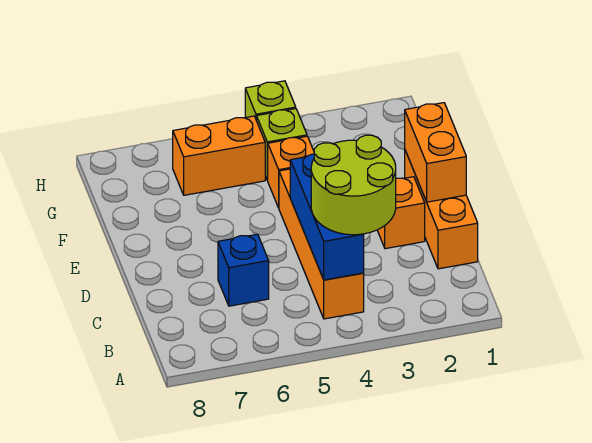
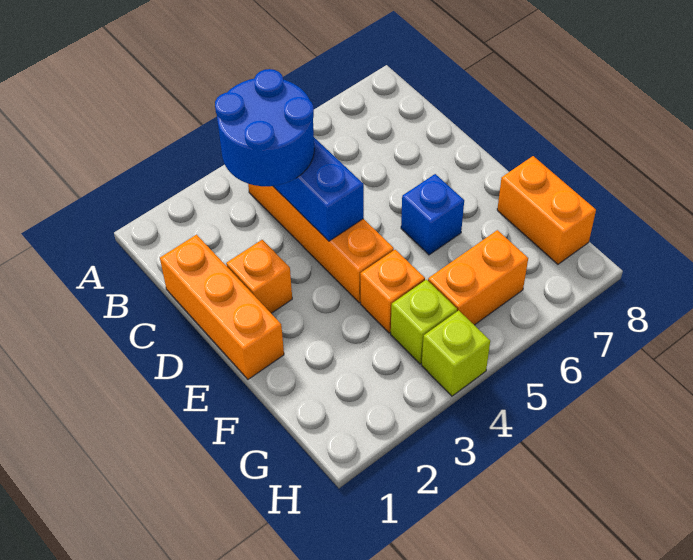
lime 2x2 round brick [311,135,396,235] -> blue 2x2 round brick [215,69,314,186]
blue 1x1 brick [218,234,269,306] -> blue 1x1 brick moved to [401,174,464,255]
orange 1x2 brick [405,103,466,202] -> orange 1x2 brick moved to [497,156,596,264]

